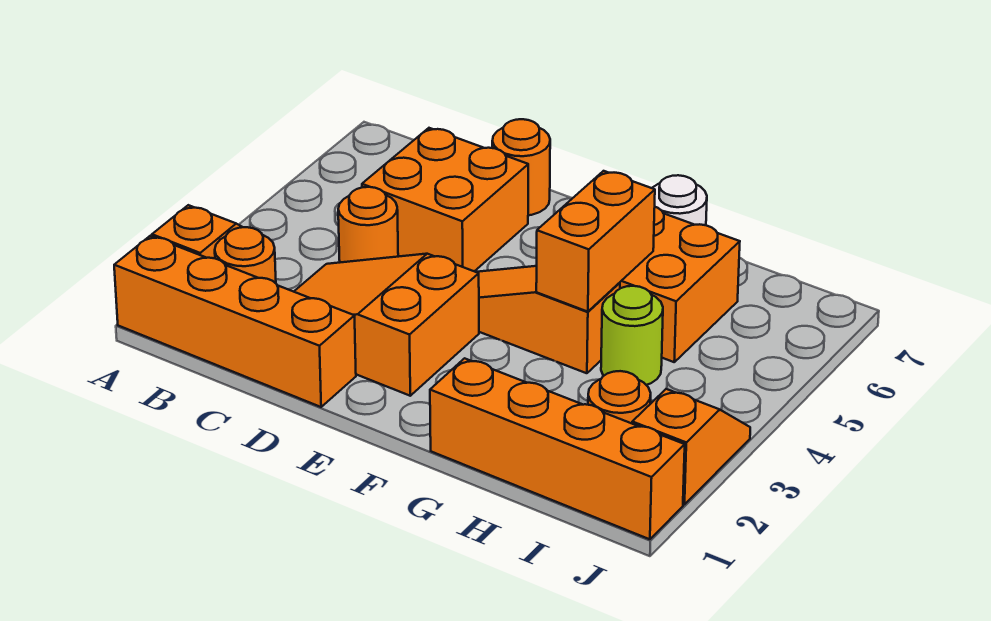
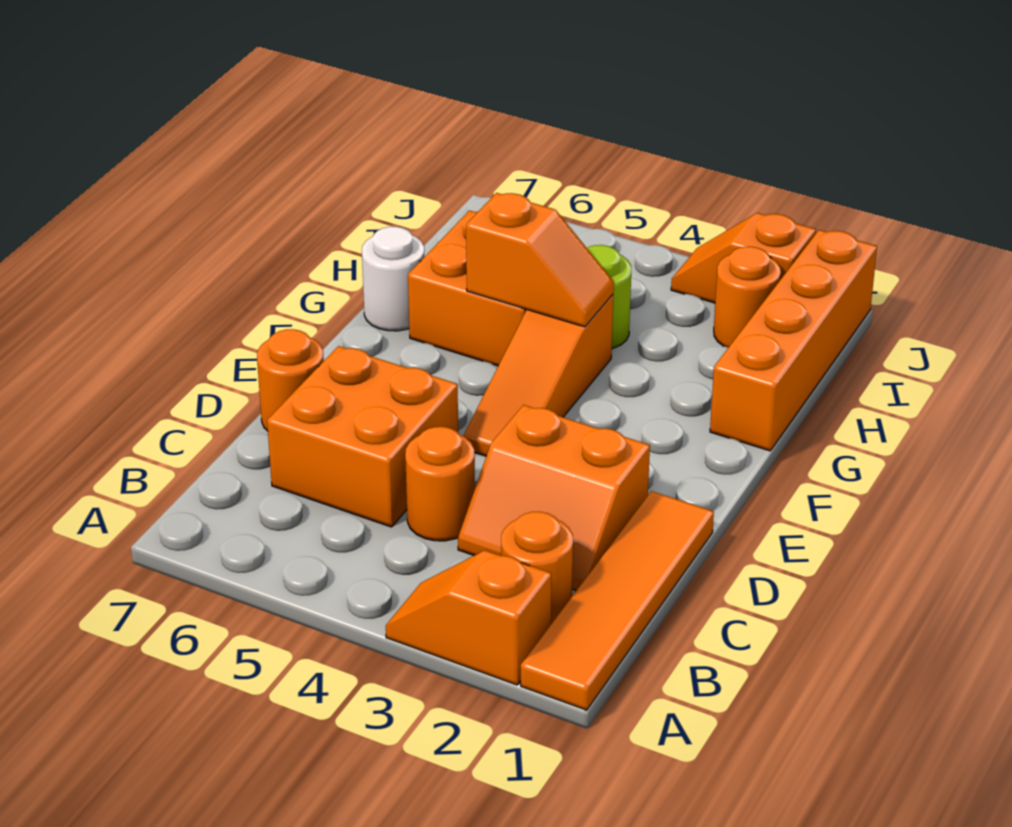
orange 1x4 brick [114,236,356,407] -> orange 1x4 tile [521,491,714,710]
orange 2x3 slope [294,254,479,396] -> orange 2x2 slope [458,405,650,590]
orange 1x2 brick [536,171,655,312] -> orange 1x2 slope [466,193,614,327]

